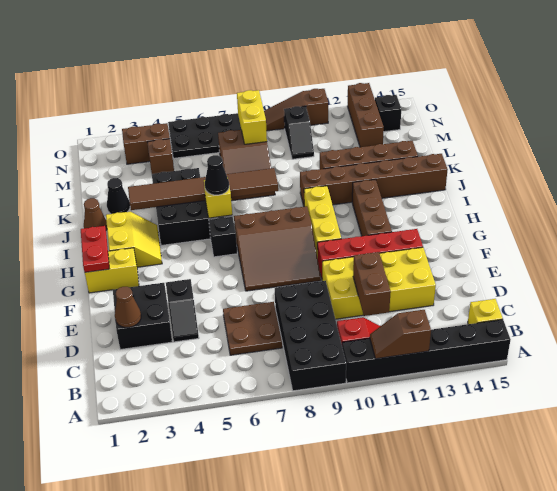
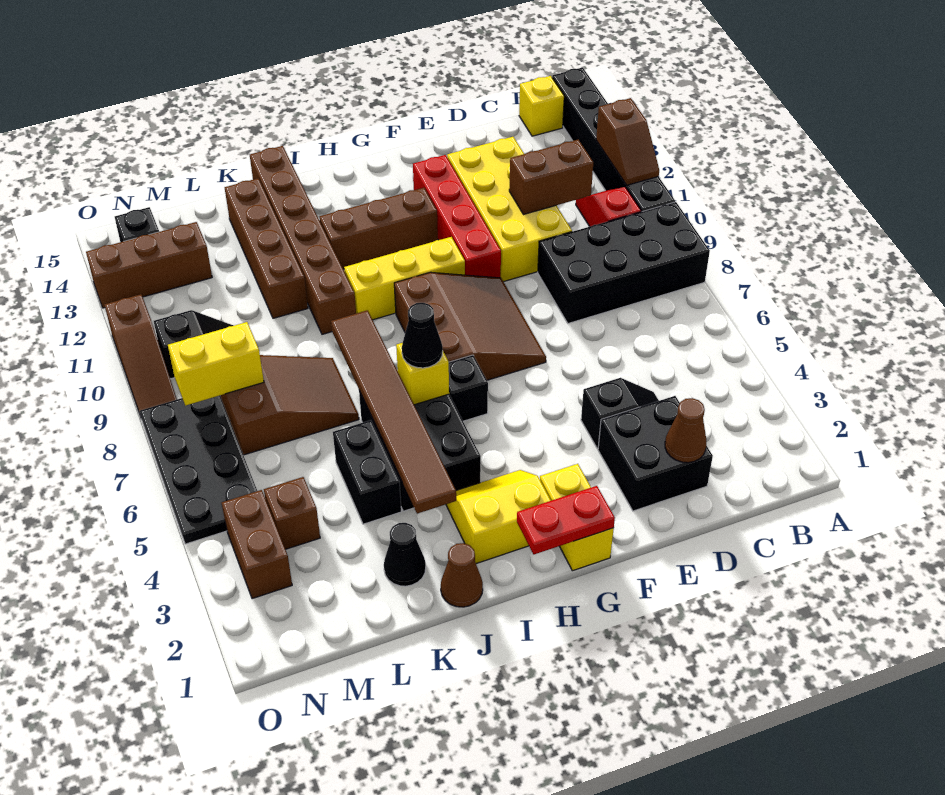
brown 2x2 plate [223,302,282,355] -> none

